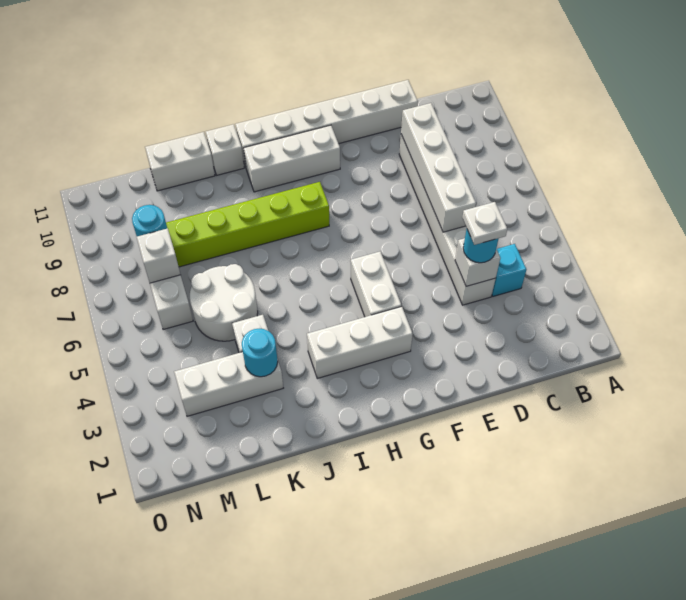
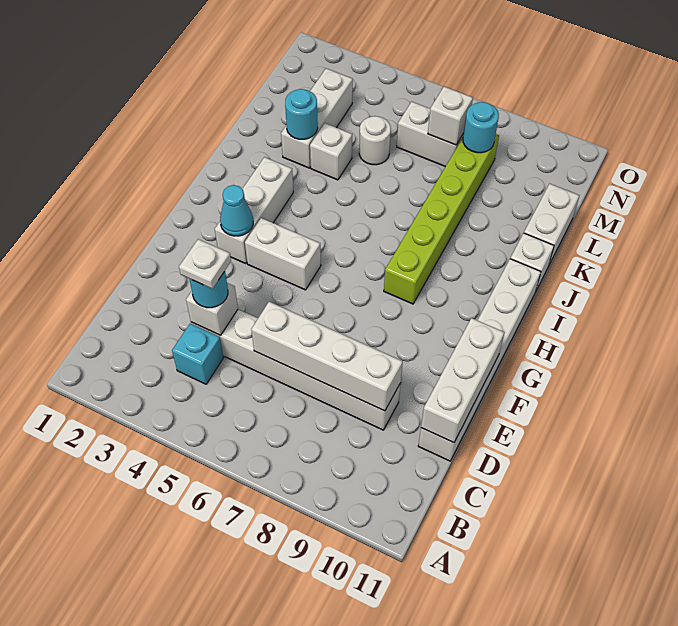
none -> cyan 1x1 cone [220,185,253,236]
white 1x3 brick [243,125,340,192] -> white 1x3 brick moved to [421,318,504,443]
white 2x2 round brick [190,264,258,341] -> white 1x1 round brick [359,116,391,165]

